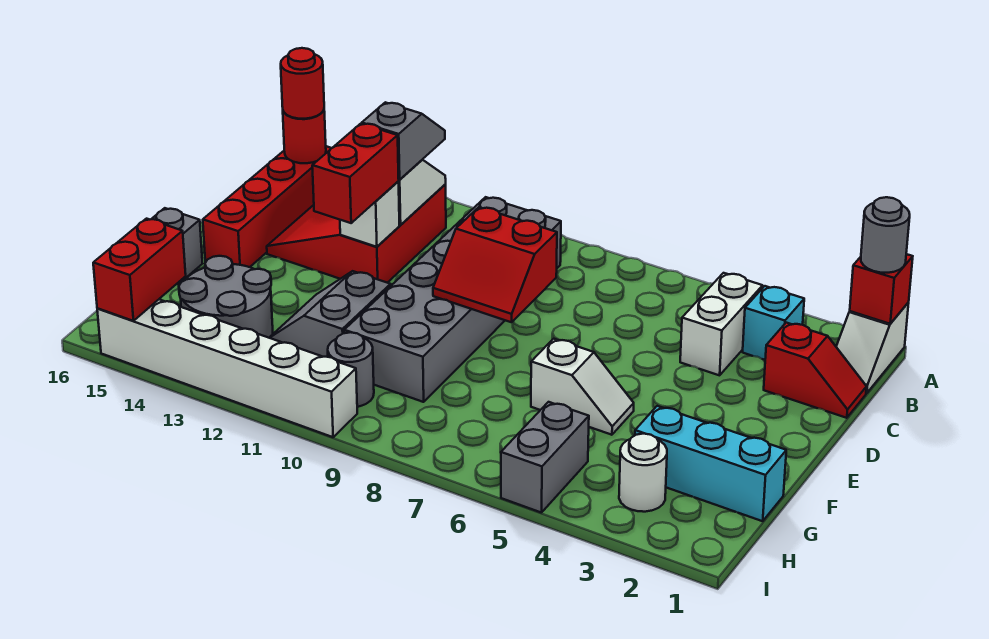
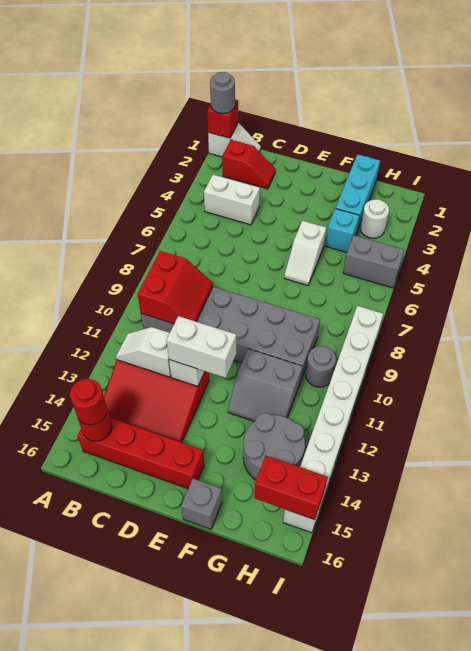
cyan 1x1 brick [743,286,804,360] -> cyan 1x1 brick moved to [325,209,360,253]
grey 1x2 slope [362,102,445,180] -> none
red 1x2 slope [764,323,866,418] -> red 1x2 slope turned to [222,140,276,189]
red 2x2 slope [433,207,557,322] -> red 2x2 slope moved to [137,251,213,324]
red 1x2 brick [312,124,399,223] -> white 1x2 brick [166,316,236,378]
white 1x2 slope [531,339,634,435] -> white 1x2 slope turned to [284,221,326,285]
white 1x6 brick [97,299,357,437] -> white 1x8 brick [283,306,383,533]

